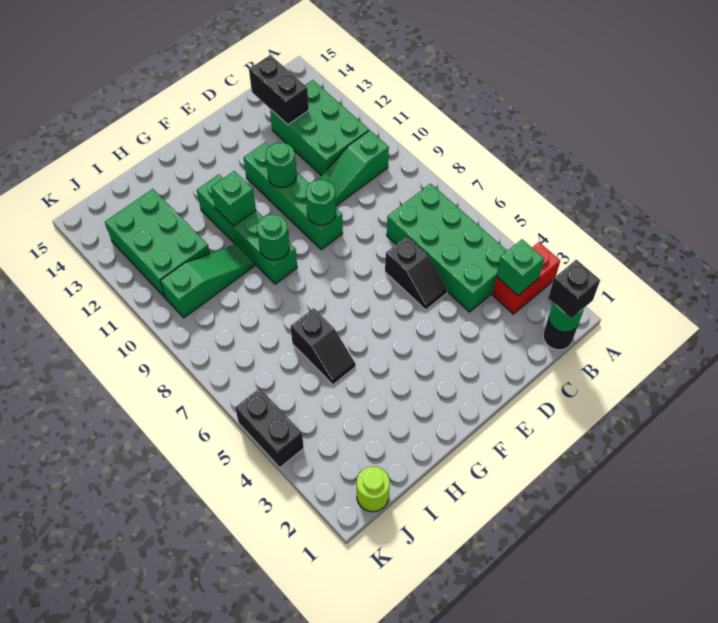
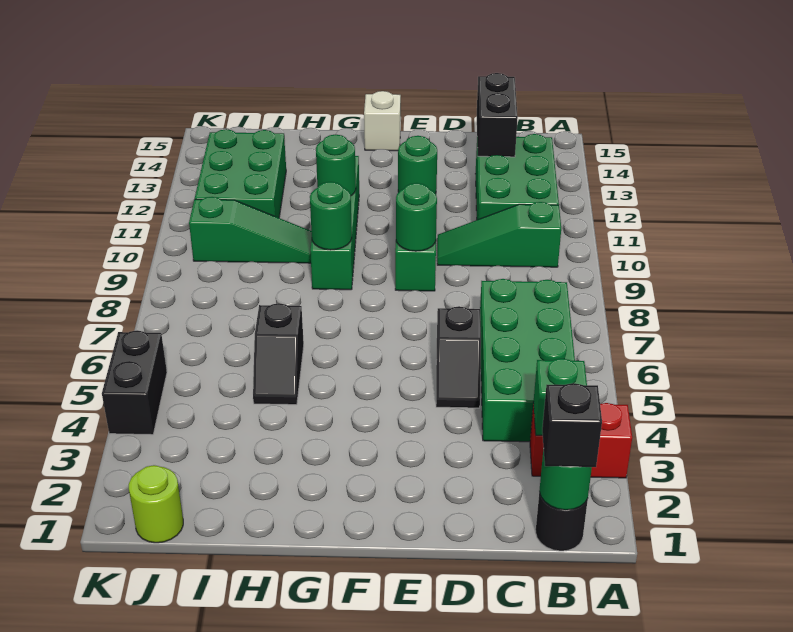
none -> white 1x1 brick [364,91,401,151]
green 1x1 brick [211,171,256,226] -> green 1x1 round brick [316,134,356,196]

